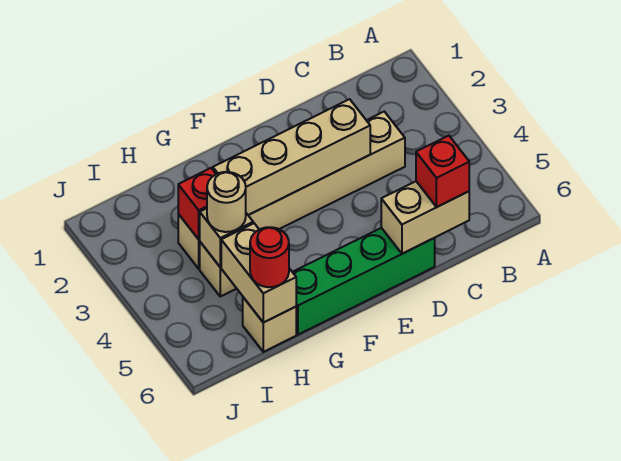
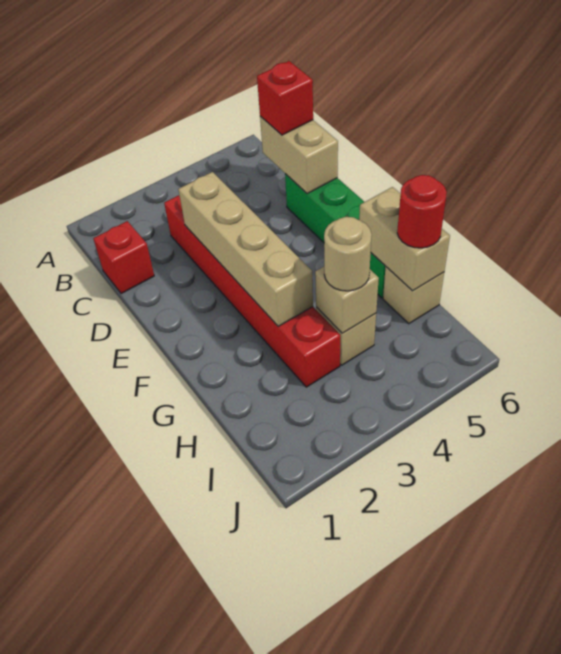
tan 1x6 brick [178,112,405,269] -> red 1x6 brick [164,196,340,387]
red 1x1 brick [178,168,216,239] -> red 1x1 brick moved to [93,221,154,294]
tan 1x2 brick [221,223,296,323] -> tan 1x2 brick turned to [359,187,450,291]

